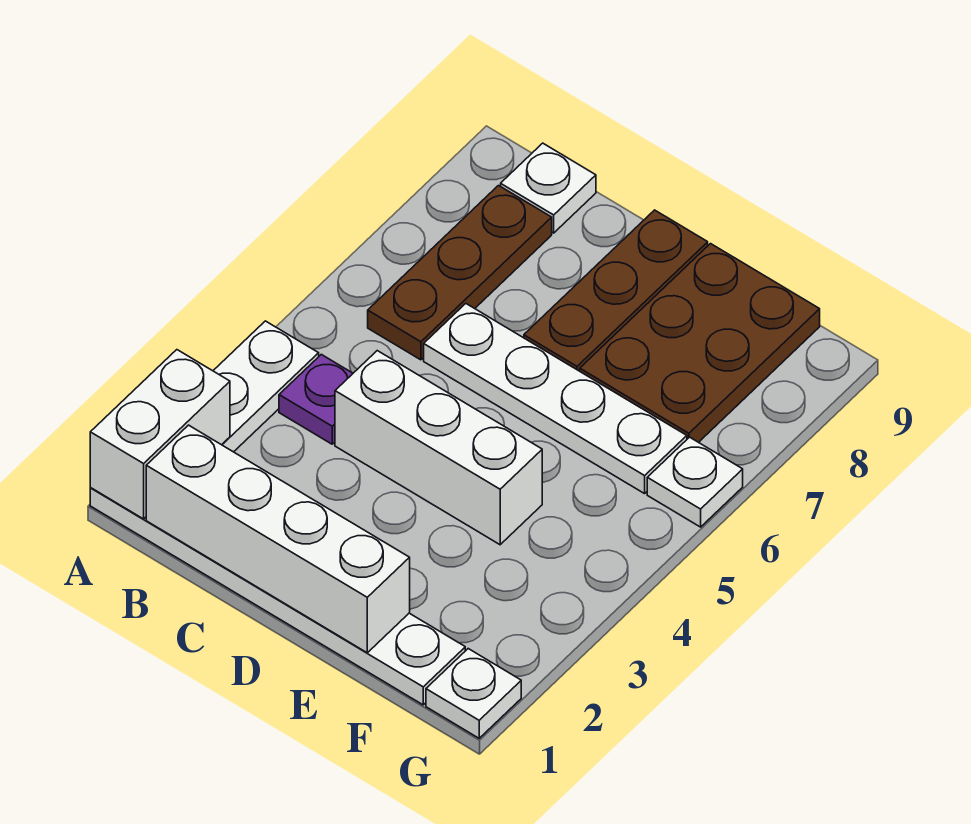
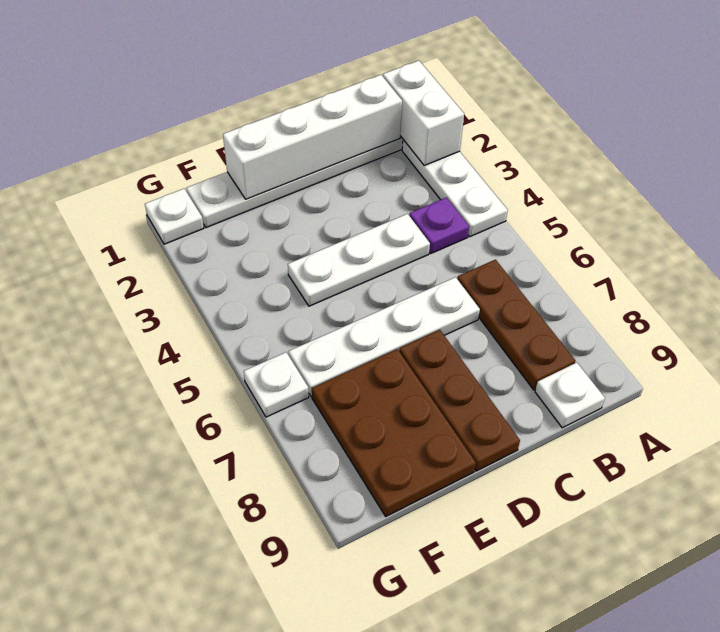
white 1x3 brick [335,351,542,545] -> white 1x3 plate [288,214,430,306]

